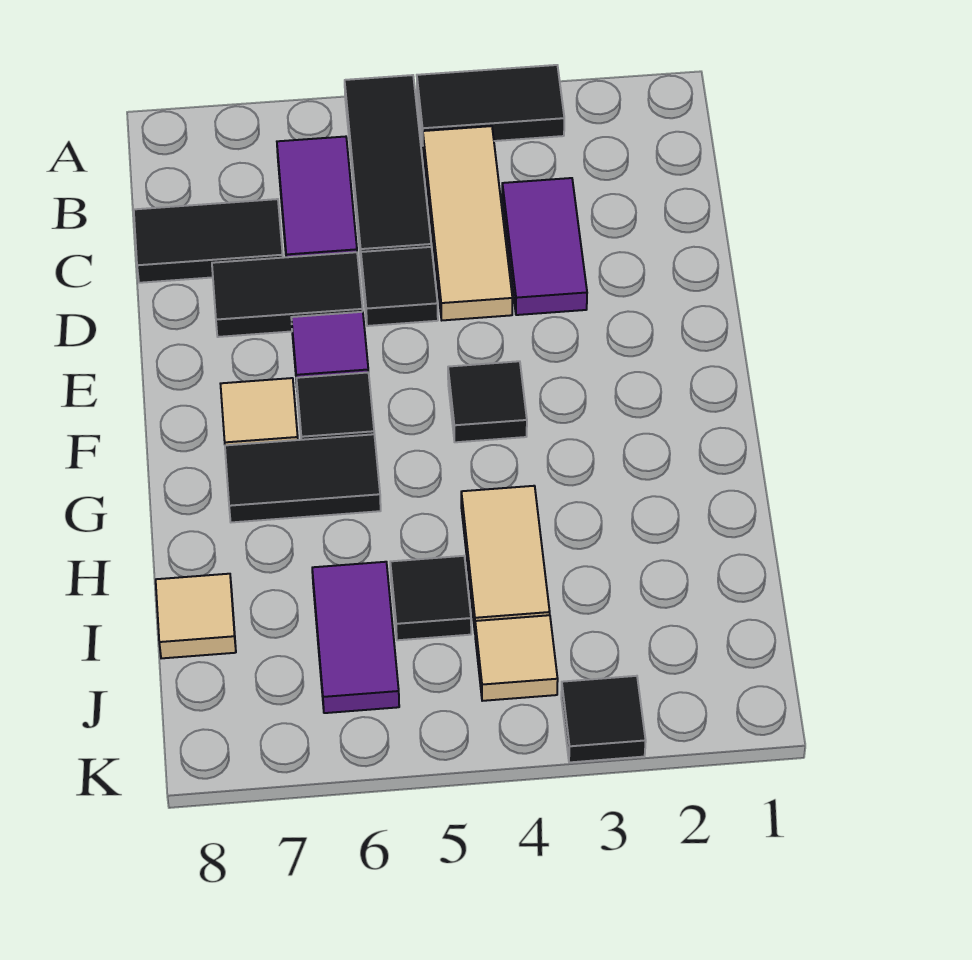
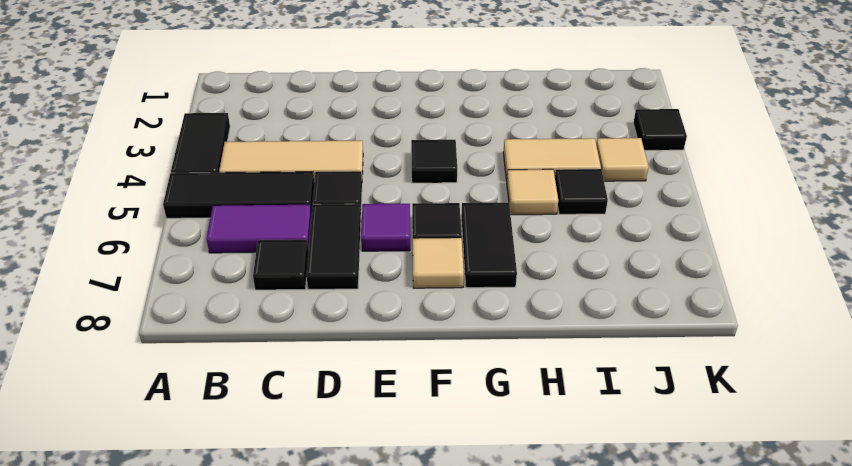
purple 1x2 tile [502,178,587,315] -> none
black 1x2 tile [134,199,283,283] -> black 1x1 tile [253,240,308,290]
purple 1x2 tile [312,562,399,713] -> none
tan 1x1 tile [156,574,236,658] -> tan 1x1 tile moved to [507,169,558,215]

